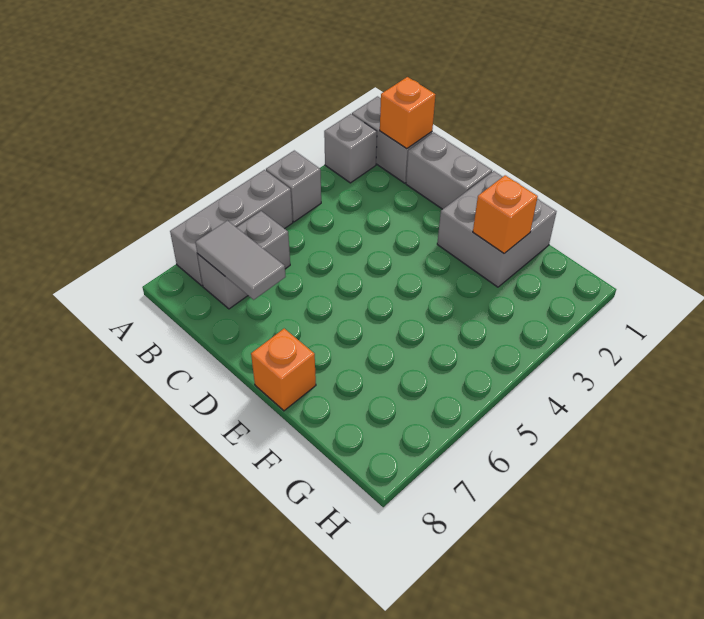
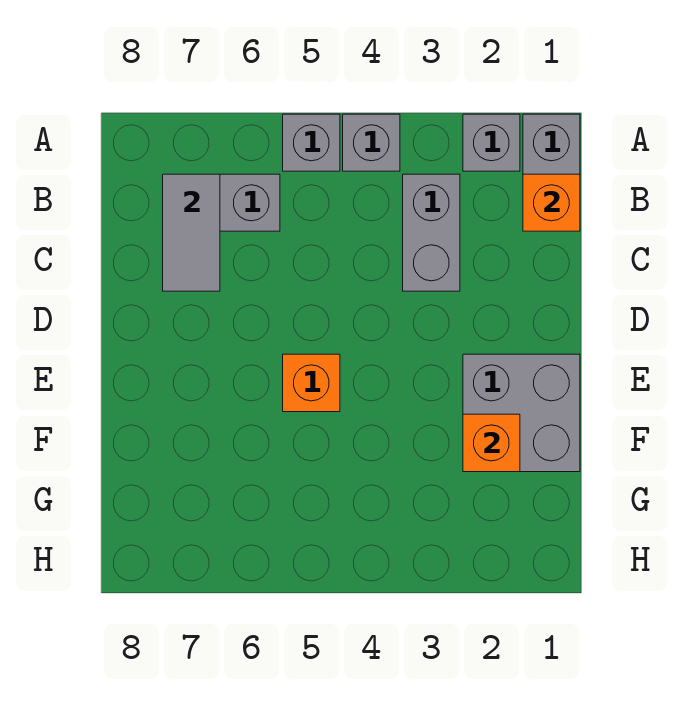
grey 1x3 brick [170,170,293,286] -> grey 1x1 brick [283,114,340,171]
grey 1x2 brick [406,132,492,209] -> grey 1x2 brick moved to [403,174,460,291]
orange 1x1 brick [251,329,316,411] -> orange 1x1 brick moved to [283,354,340,412]

